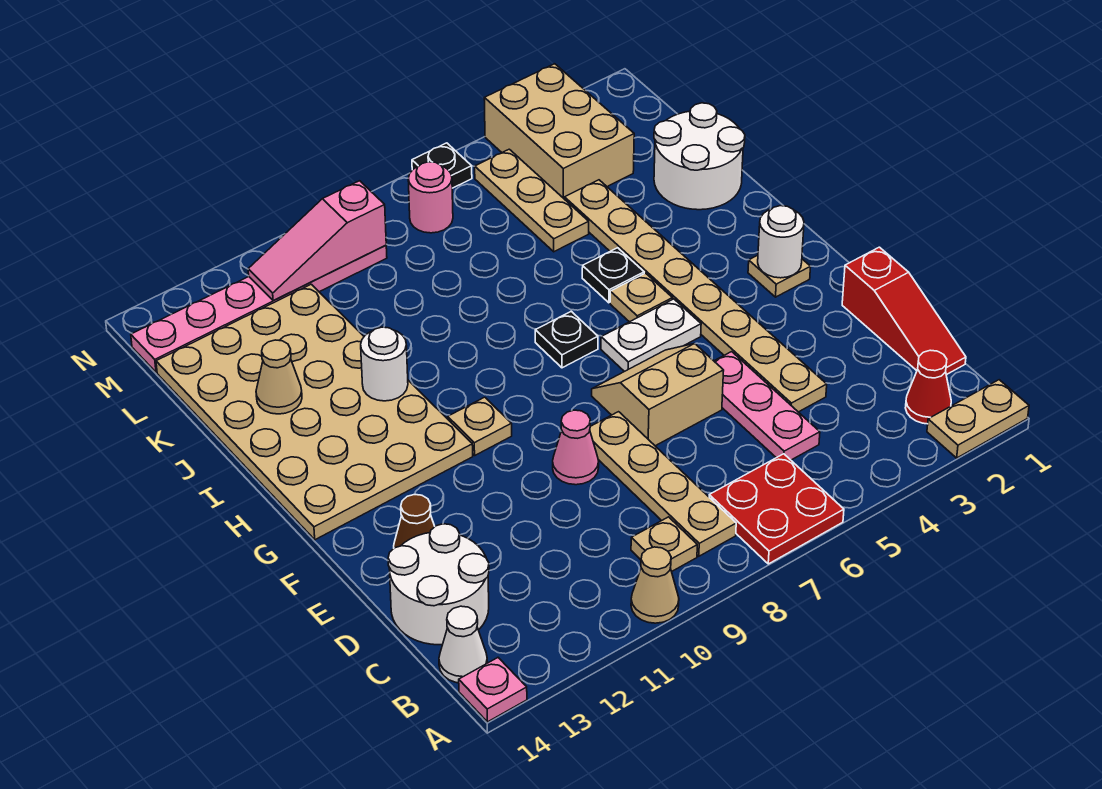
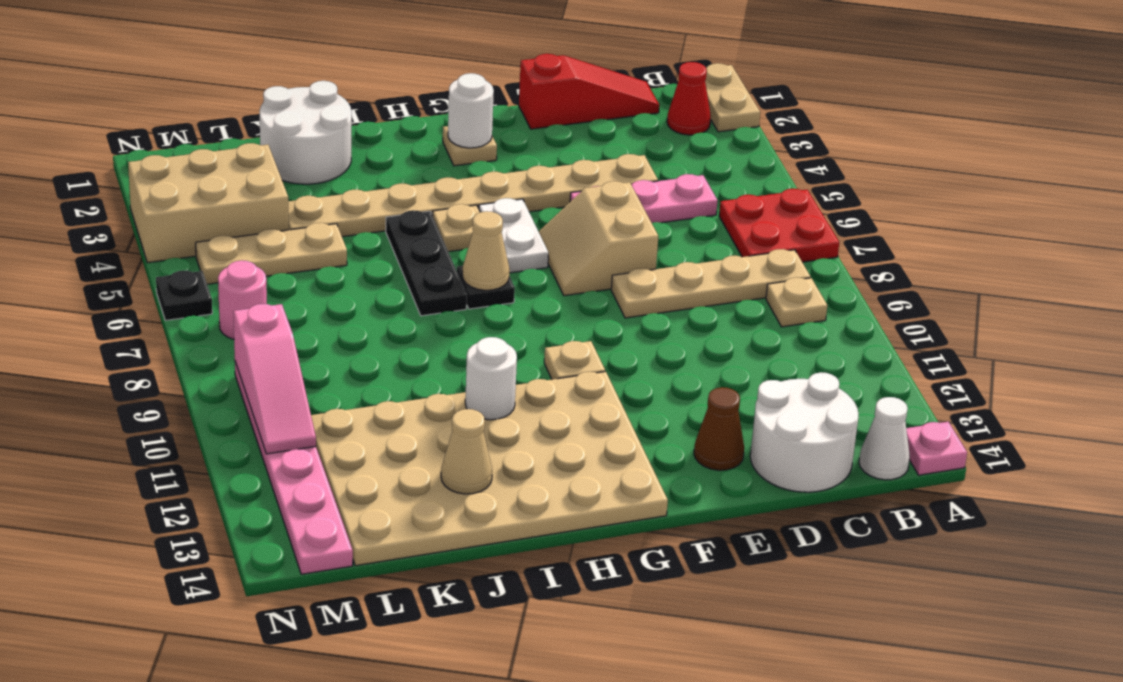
tan 1x1 cone [631,547,679,623] -> tan 1x1 cone moved to [462,211,510,290]
pink 1x1 cone [553,410,599,485] -> none
black 1x1 plate [582,248,644,303] -> black 1x3 plate [386,210,467,316]

